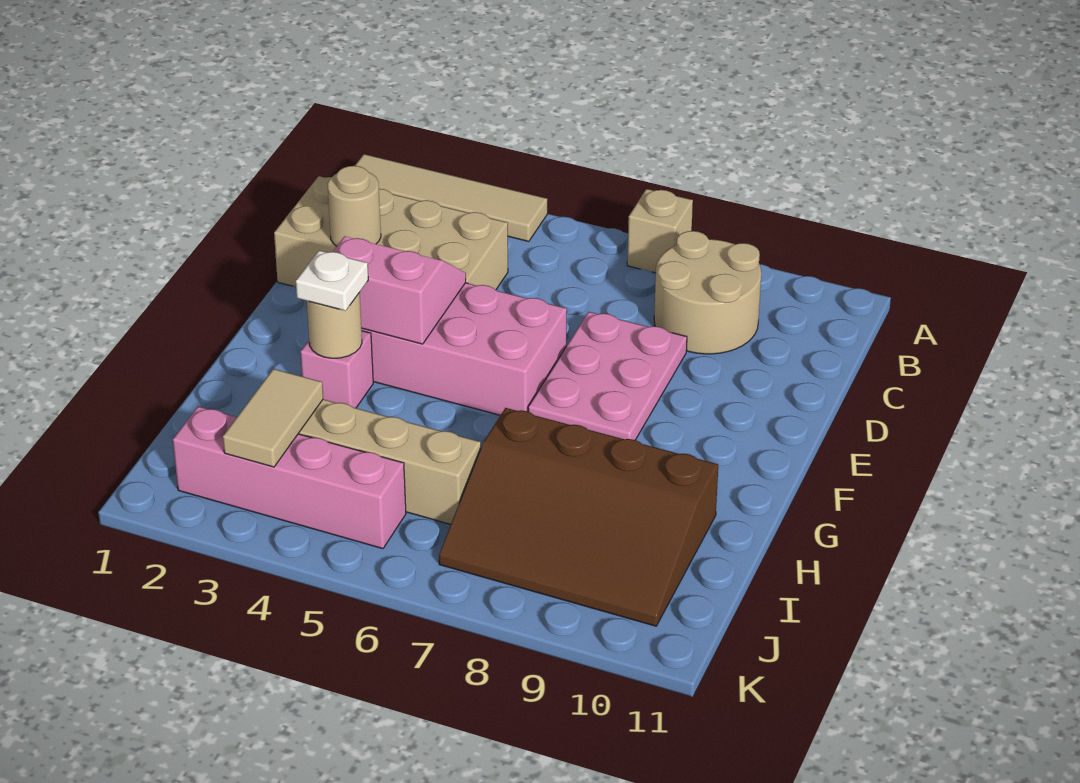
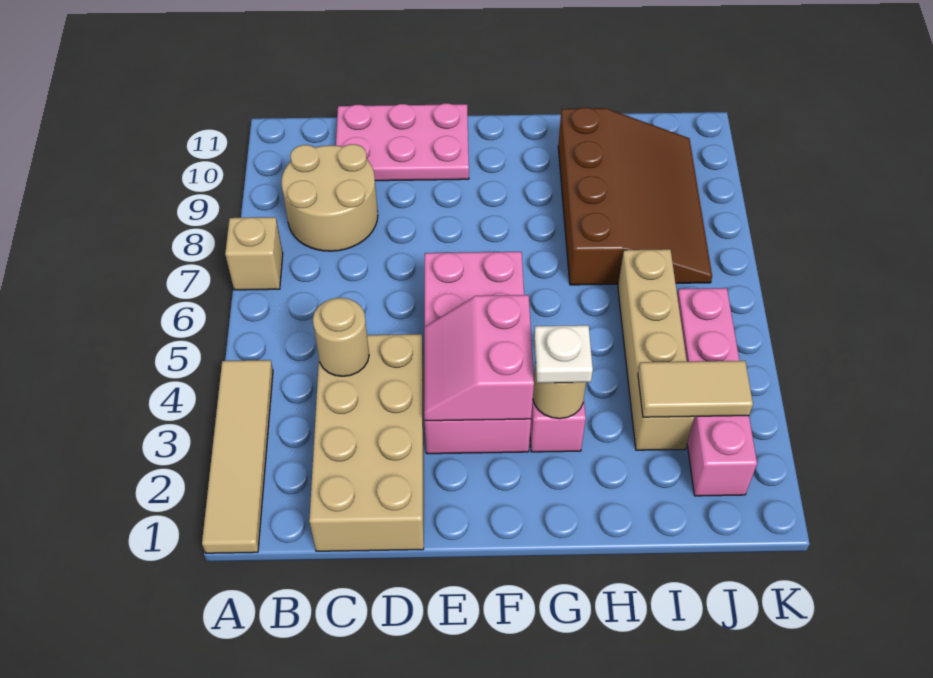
tan 1x1 round brick [328,166,381,246] -> tan 1x1 round brick moved to [313,298,369,376]
pink 2x3 plate [528,312,687,440] -> pink 2x3 plate moved to [336,103,469,181]

